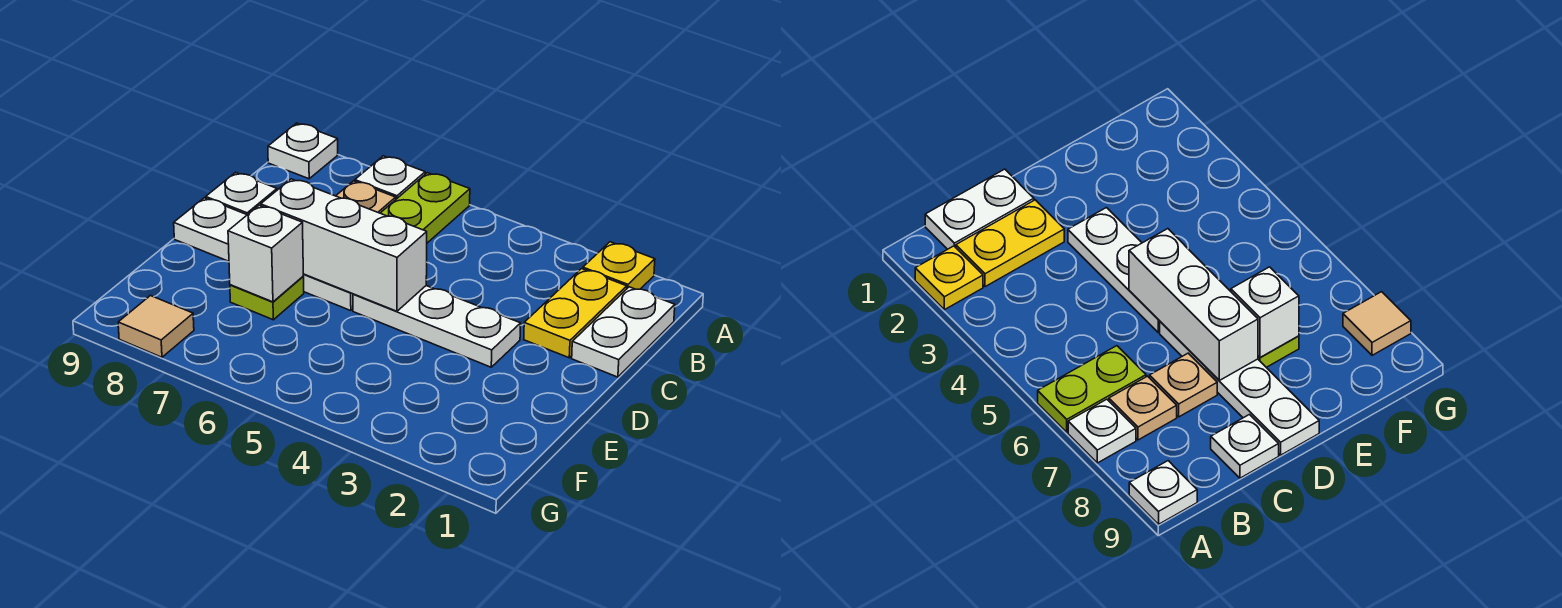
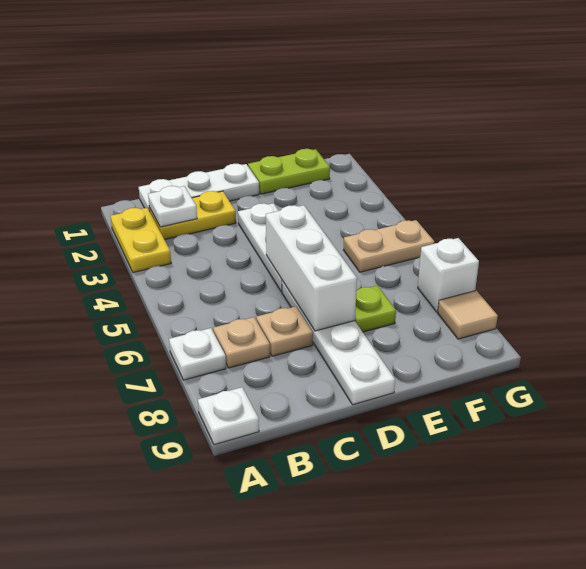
yellow 1x1 plate [583,242,655,289] -> yellow 1x2 plate [111,208,171,272]
lime 1x2 plate [381,173,470,243] -> lime 1x2 plate moved to [248,149,330,194]
white 1x2 plate [572,287,675,377] -> white 1x3 plate [139,164,259,211]
white 1x1 plate [206,172,277,215] -> white 1x1 plate moved to [148,186,197,227]
white 1x1 brick [228,205,303,302] -> white 1x1 brick moved to [418,238,479,312]
none -> tan 1x2 plate [344,220,434,272]

